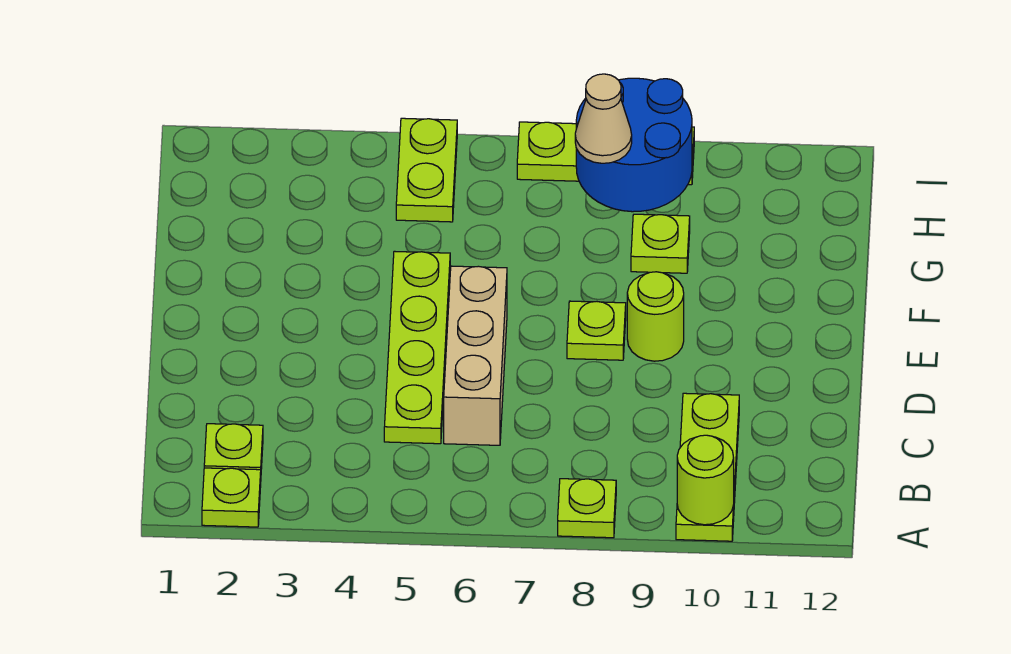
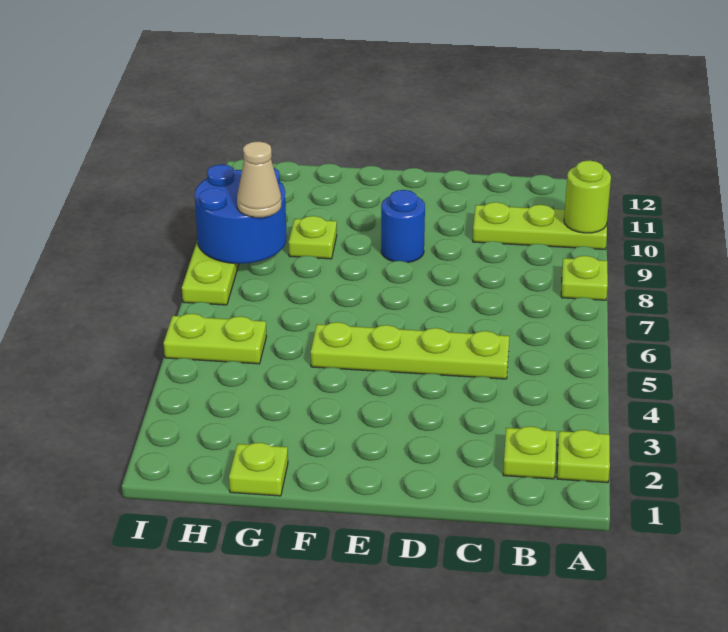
tan 1x3 brick [444,266,507,445] -> none
lime 1x1 plate [567,301,626,360] -> lime 1x1 plate moved to [229,443,288,496]
lime 1x1 round brick [627,272,684,361] -> blue 1x1 round brick [381,190,425,263]

